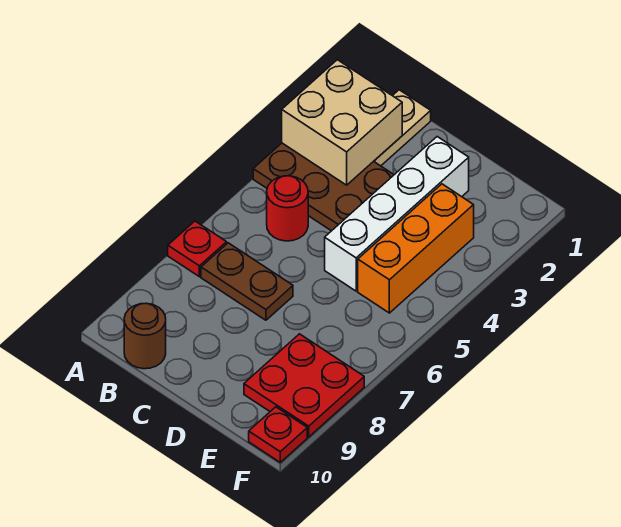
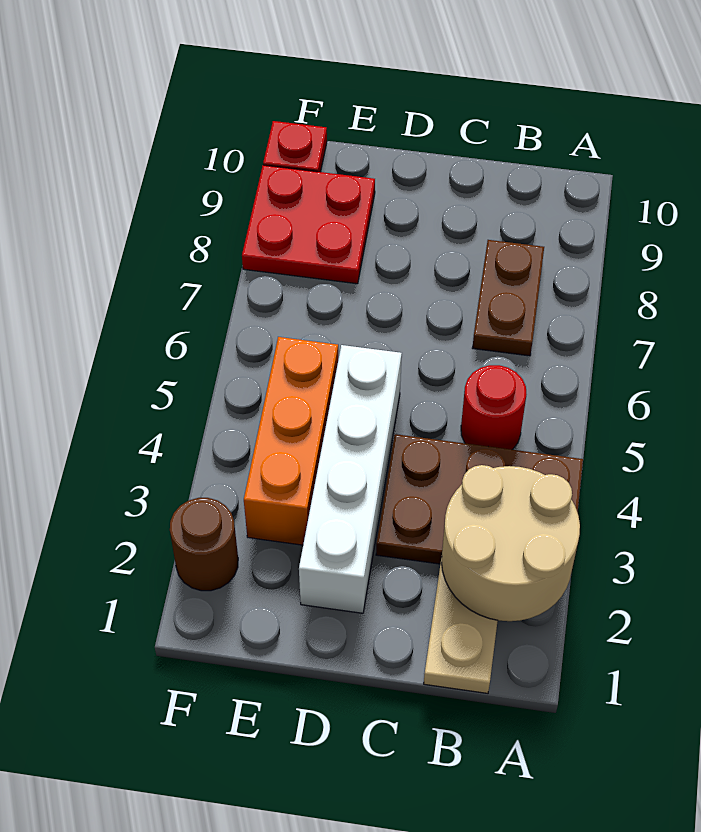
tan 2x2 brick [282,60,402,185] -> tan 2x2 round brick [442,465,580,621]
red 1x1 plate [168,221,227,277] -> none
brown 1x2 plate [201,243,293,320] -> brown 1x2 plate turned to [473,240,544,356]
brown 1x1 round brick [124,303,166,369] -> brown 1x1 round brick moved to [170,498,238,591]

